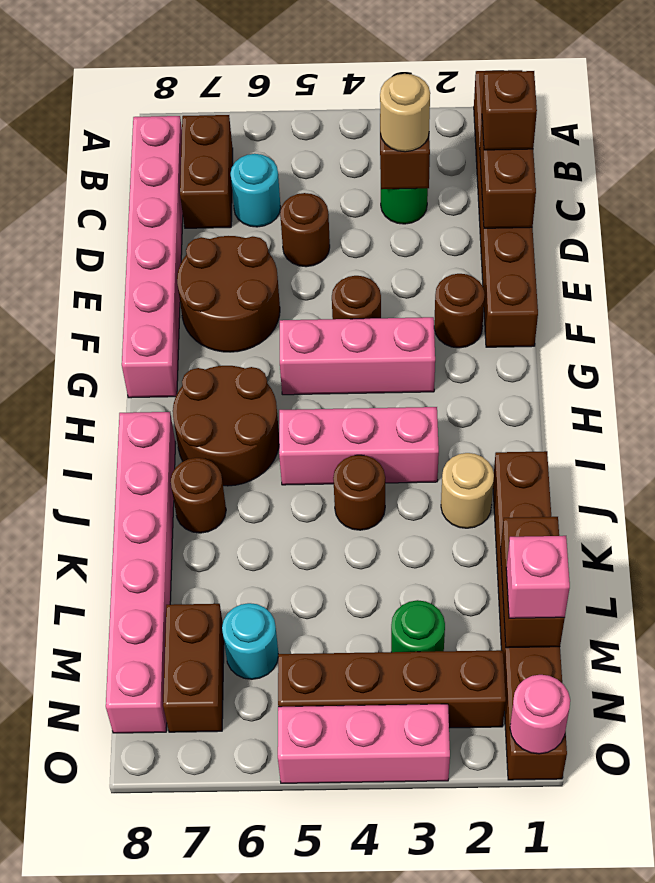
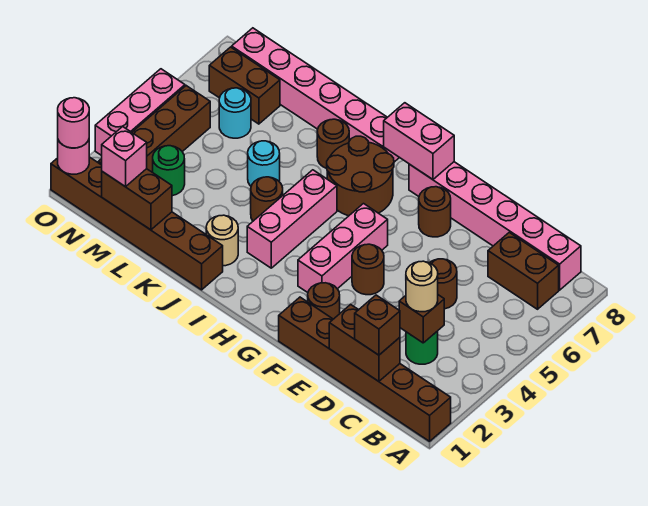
cyan 1x1 round brick [230,154,281,227] -> cyan 1x1 round brick moved to [248,141,280,186]
brown 2x2 round brick [177,236,280,352] -> brown 1x1 round brick [419,187,451,237]
none -> pink 1x2 brick [384,103,454,179]
none -> pink 1x1 round brick [58,98,89,148]

